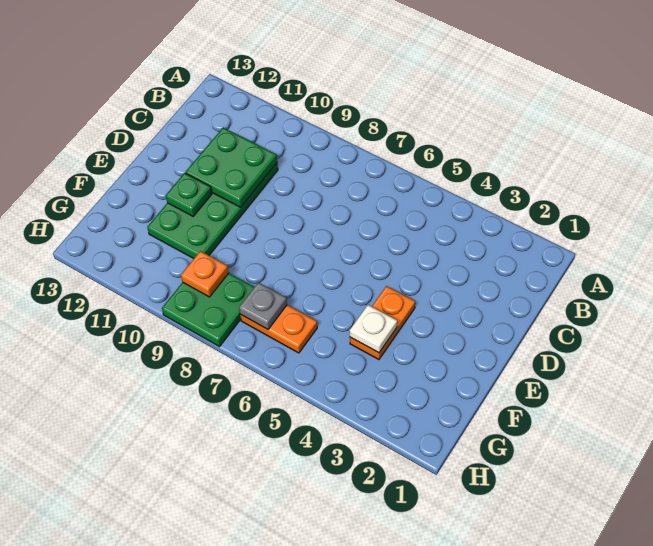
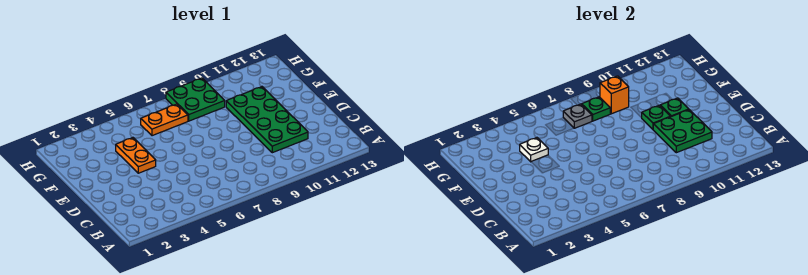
none -> green 1x1 plate [642,105,670,129]
none -> green 1x1 plate [581,97,610,121]
orange 1x1 plate [181,251,229,297] -> orange 1x1 brick [600,76,629,114]

